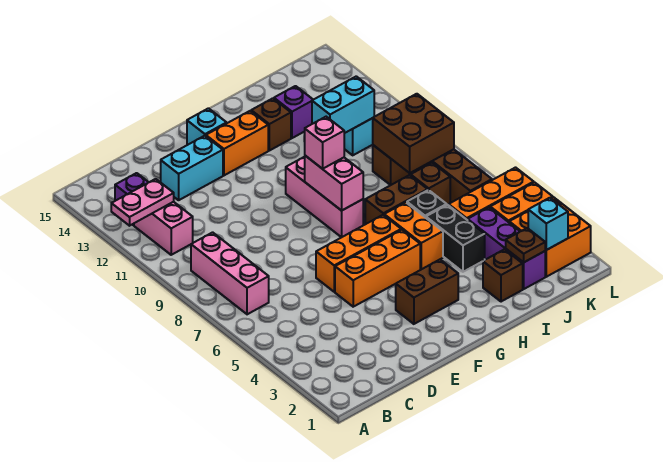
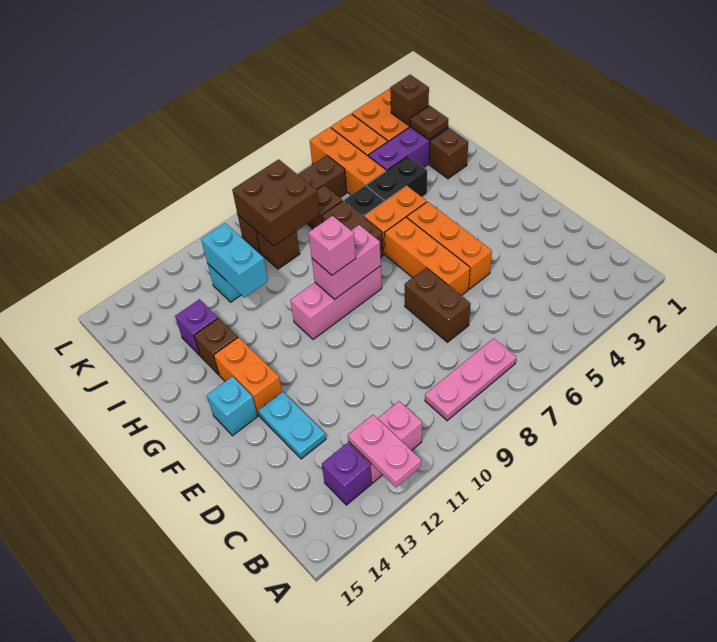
pink 1x3 brick [191,232,269,314] -> pink 1x3 plate [425,338,516,421]
cyan 1x2 brick [161,136,223,200] -> cyan 1x2 plate [258,392,326,459]
brown 1x2 brick [396,260,458,324] -> brown 1x2 brick moved to [405,268,471,342]
cyan 1x1 brick [528,198,568,250] -> brown 1x1 brick [390,75,429,126]

